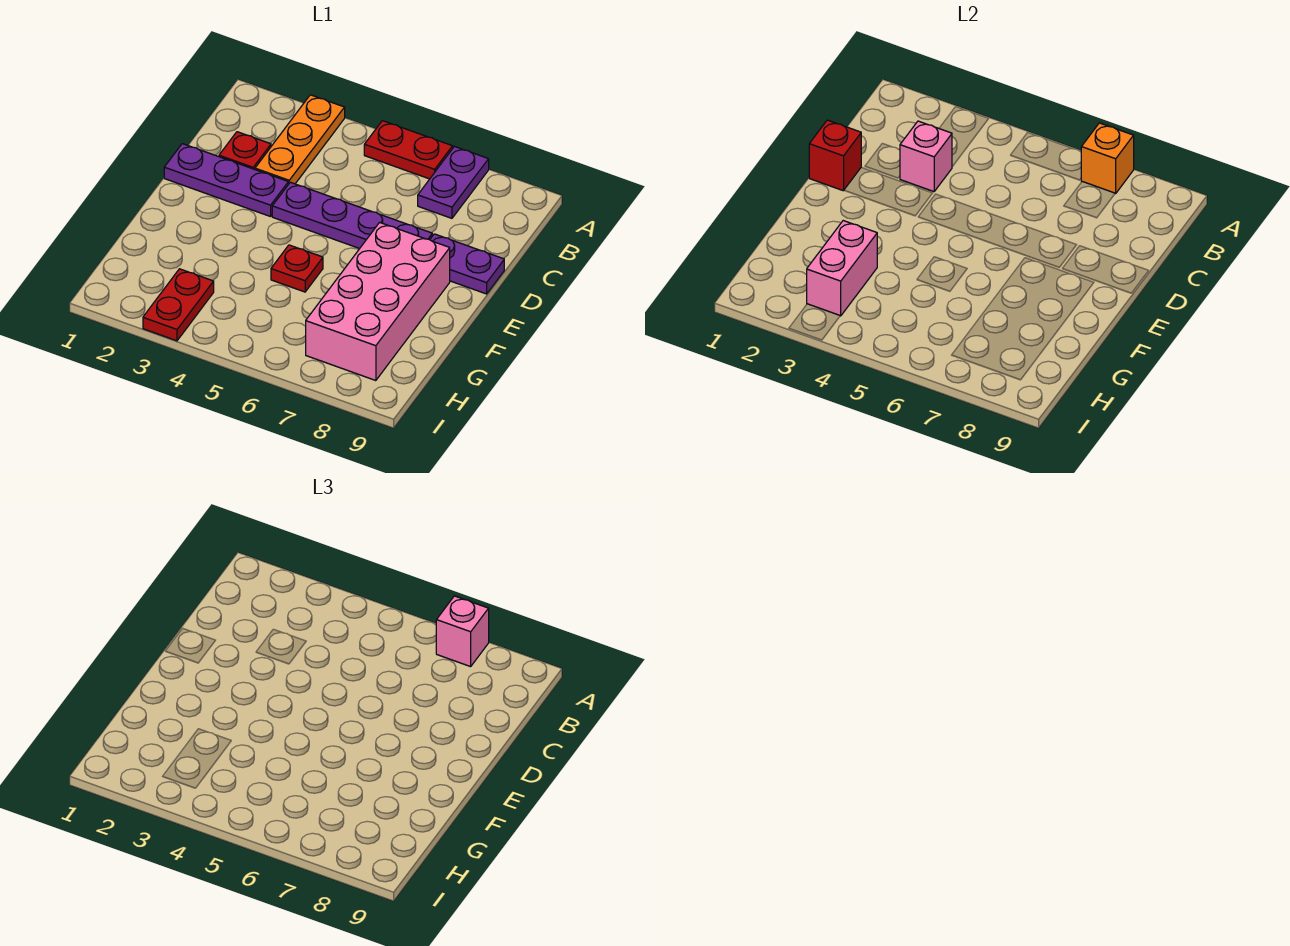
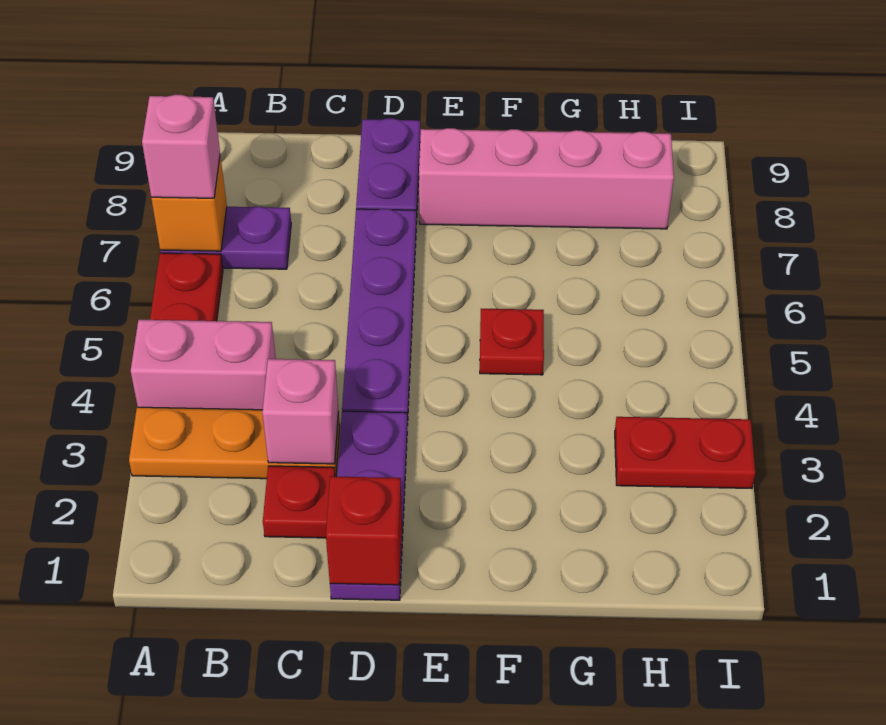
pink 2x4 brick [306,222,450,381] -> pink 1x4 brick [419,128,674,229]
pink 1x2 brick [807,221,877,316] -> pink 1x2 brick moved to [131,320,276,410]

